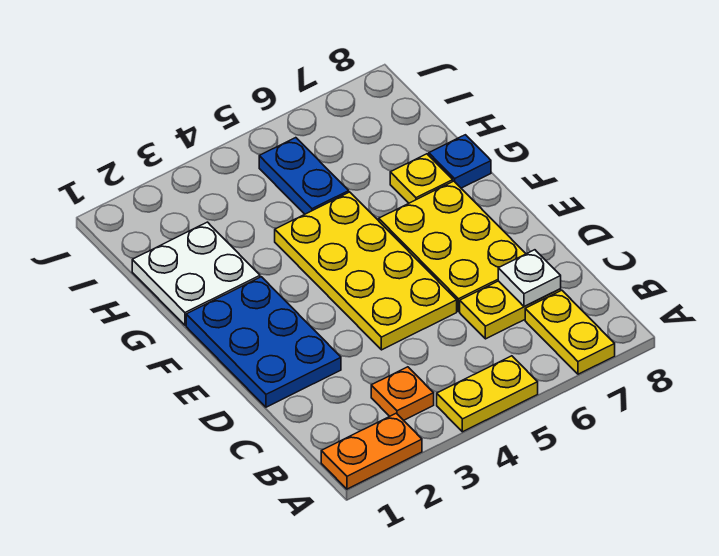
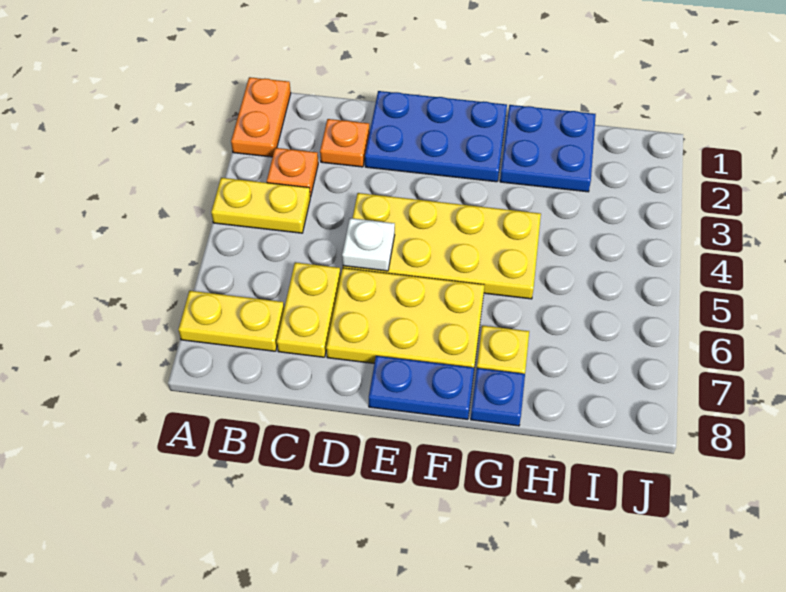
yellow 1x2 plate [437,356,538,432] -> yellow 1x2 plate turned to [211,178,310,233]
none -> orange 1x1 plate [320,119,370,167]
white 1x1 plate [498,250,561,307] -> white 1x1 plate moved to [342,218,395,271]
white 2x2 plate [132,222,260,325] -> blue 2x2 plate [500,105,596,192]
blue 1x2 plate [259,138,349,214] -> blue 1x2 plate moved to [369,356,474,419]

